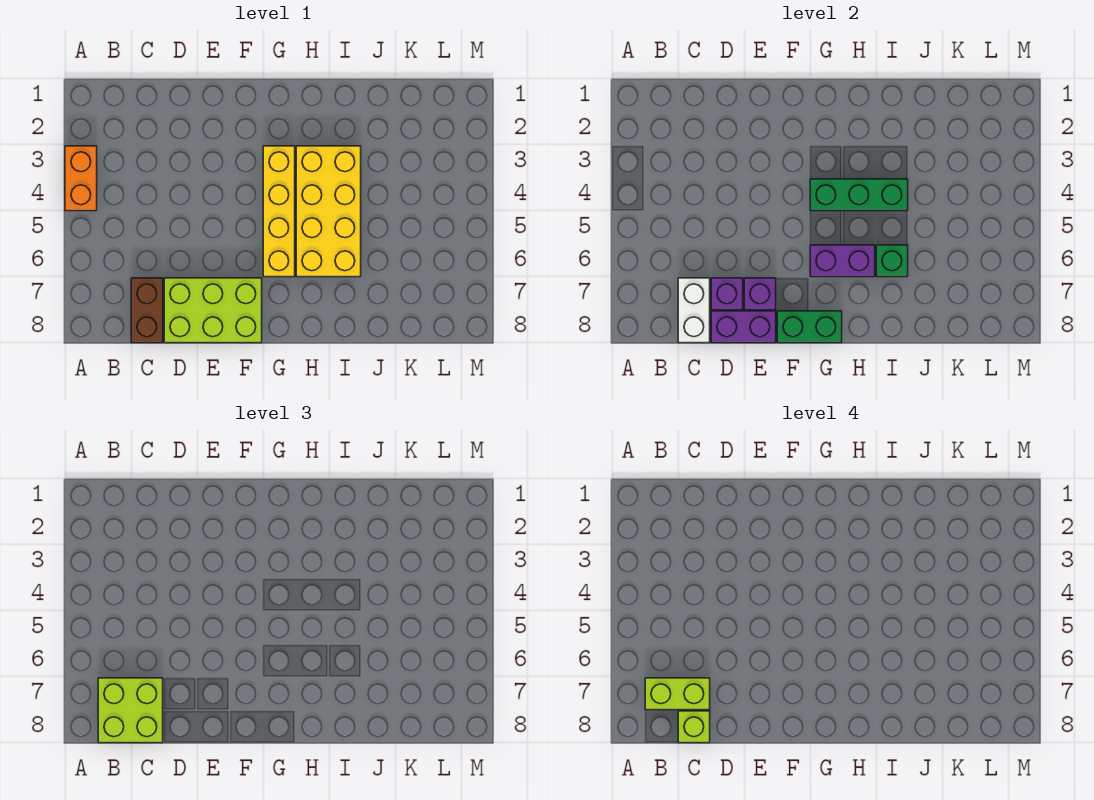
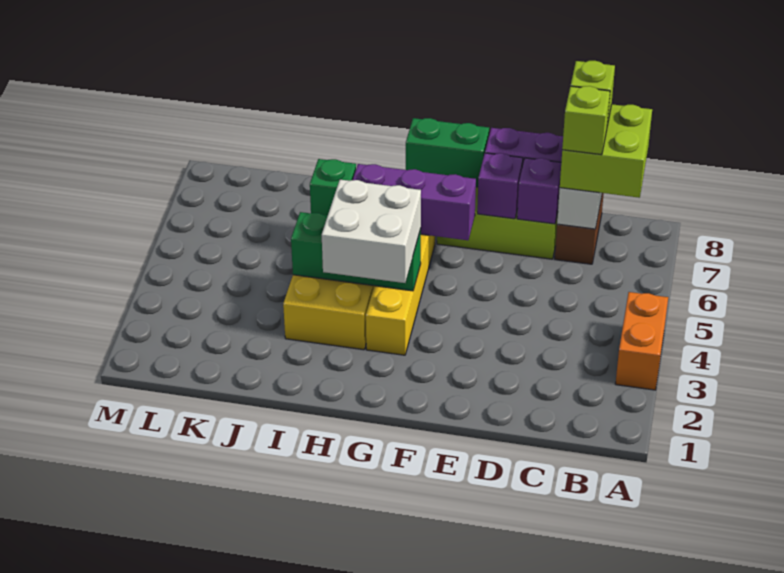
lime 1x2 brick [645,678,710,710] -> lime 1x1 brick [562,86,610,155]
none -> white 2x2 brick [322,180,421,283]
purple 1x2 brick [810,245,875,277] -> purple 1x3 brick [353,164,476,240]

